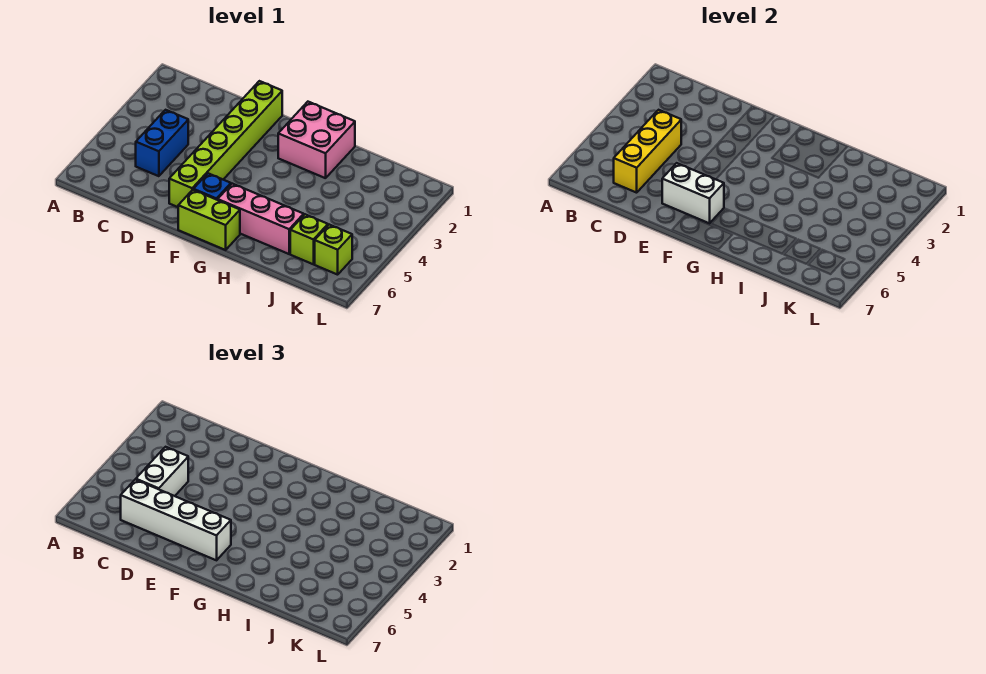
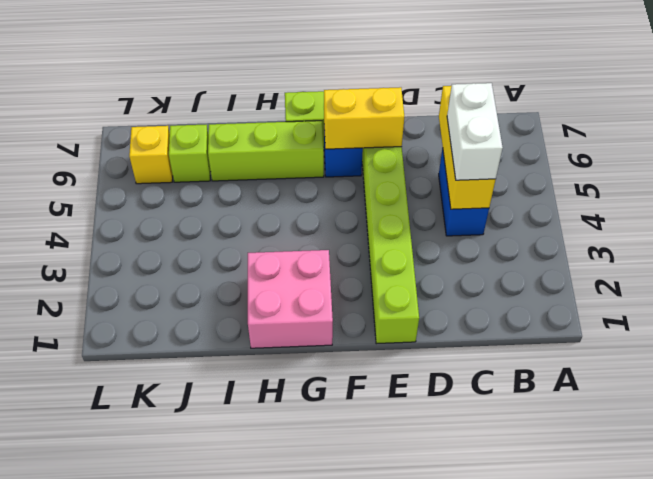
white 1x4 brick [121,479,231,560] -> none
white 1x2 brick [662,163,724,223] -> yellow 1x2 brick [324,87,404,149]
pink 1x3 brick [218,184,304,254] -> lime 1x3 brick [208,121,324,181]
lime 1x1 brick [315,225,352,275] -> yellow 1x1 brick [129,126,173,184]

